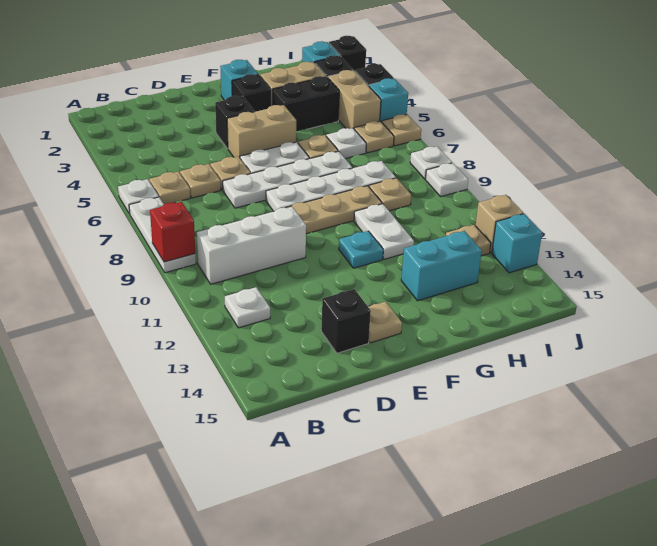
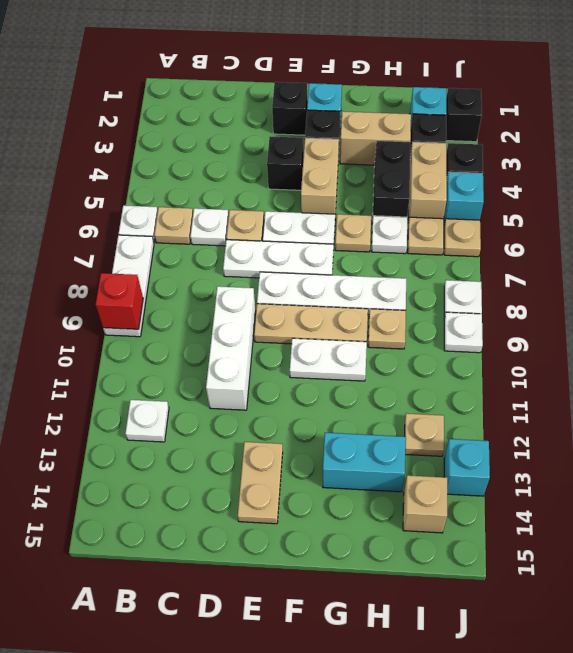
white 1x3 brick [197,207,306,284] -> white 1x3 brick turned to [206,286,256,410]
tan 1x1 plate [180,164,221,198] -> white 1x1 plate [190,208,229,246]
white 1x4 plate [223,151,352,208] -> white 1x3 plate [223,240,334,278]
black 1x1 brick [321,289,371,353] -> black 1x1 brick moved to [272,82,308,135]
tan 1x2 brick [227,105,296,157] -> tan 1x2 brick turned to [301,138,339,214]
tan 1x1 plate [368,302,402,343] -> tan 1x2 plate [238,442,283,524]
cyan 1x1 plate [339,231,383,268] -> none
black 1x2 brick [273,76,339,132] -> black 1x2 brick turned to [373,141,410,217]
white 1x2 plate [354,204,414,259] -> white 1x2 plate turned to [290,338,367,381]
tan 1x1 brick [475,195,523,253] -> tan 1x1 brick moved to [403,475,447,533]

